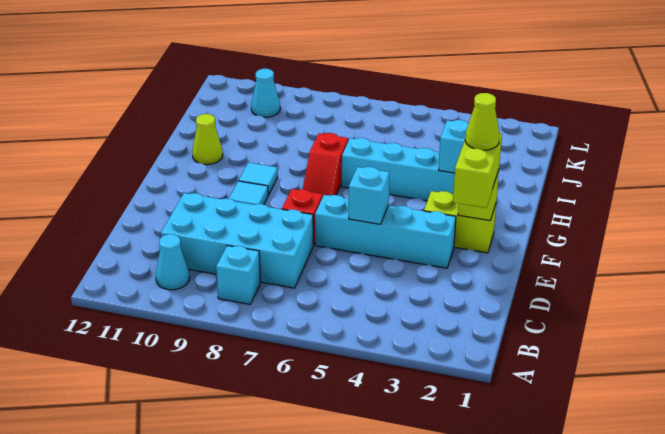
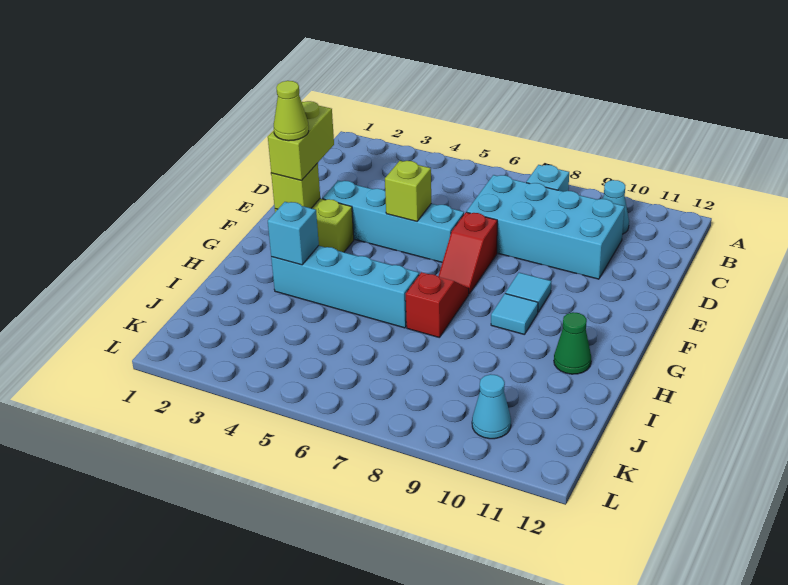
cyan 1x1 brick [349,167,389,224] -> lime 1x1 brick [385,161,431,221]
lime 1x1 cone [192,114,223,165] -> green 1x1 cone [554,312,591,374]

